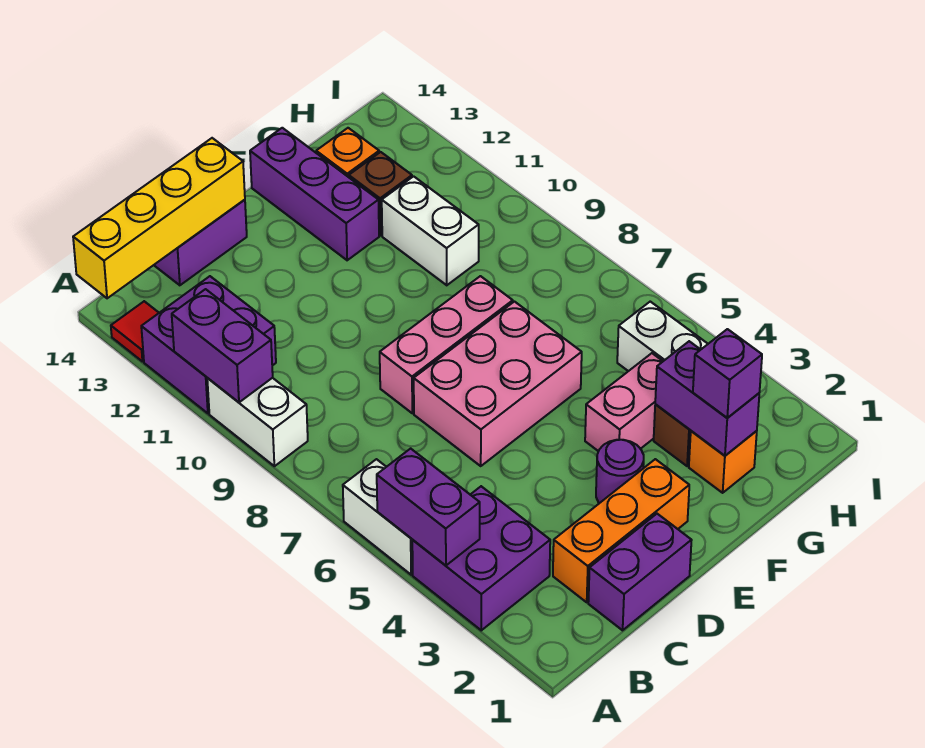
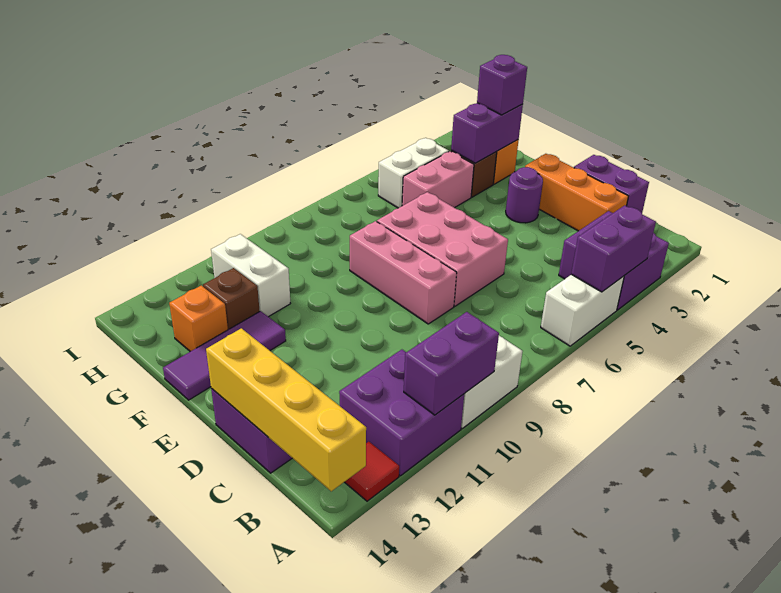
pink 1x2 brick [585,353,663,451] -> pink 1x2 brick turned to [402,151,474,208]
purple 1x3 brick [250,128,379,260] -> purple 1x3 tile [163,311,286,400]
white 1x2 brick [382,176,479,285] -> white 1x2 brick turned to [211,234,290,317]

